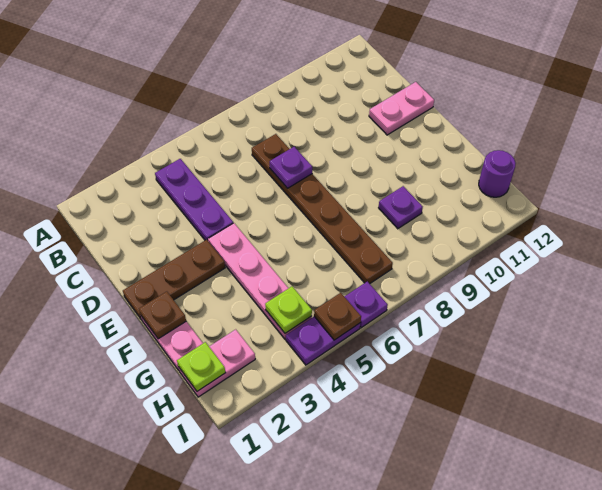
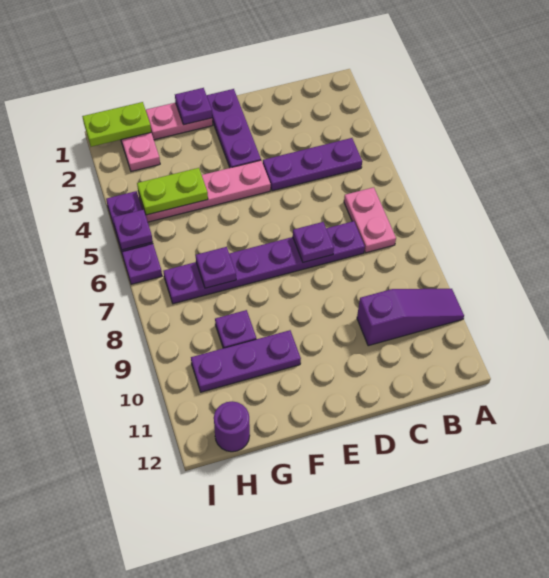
none -> purple 1x3 slope [357,289,464,346]
brown 1x6 plate [252,134,393,284] -> purple 1x6 plate [164,221,365,304]
pink 1x2 plate [369,82,434,135] -> pink 1x2 plate moved to [344,187,396,253]
brown 1x3 plate [123,240,225,320] -> purple 1x3 plate [207,89,261,168]
brown 1x1 plate [139,292,186,339] -> purple 1x1 plate [175,88,212,125]
none -> purple 1x3 plate [191,330,301,392]
none -> purple 1x1 plate [196,247,236,288]
lime 1x1 plate [177,342,225,391] -> lime 1x2 plate [82,102,151,147]
lime 1x1 plate [265,286,312,333] -> lime 1x2 plate [137,168,208,215]
brown 1x1 plate [314,293,361,340] -> purple 1x1 plate [113,209,153,250]

